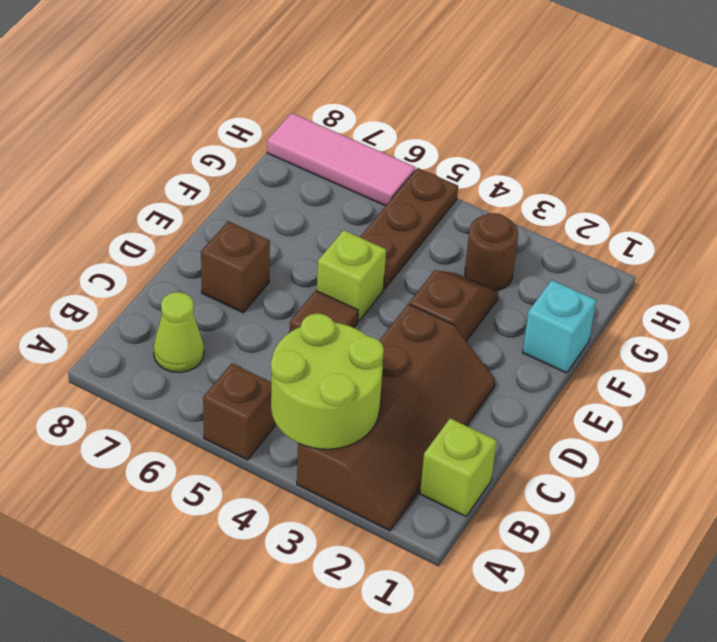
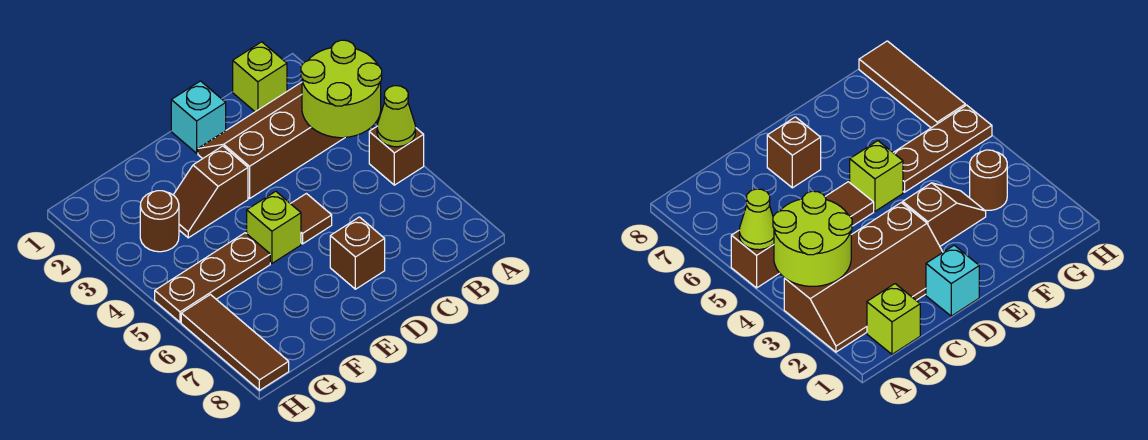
lime 1x1 cone [153,292,204,372] -> lime 1x1 cone moved to [377,86,416,147]
cyan 1x1 brick [522,280,596,373] -> cyan 1x1 brick moved to [171,81,226,153]
pink 1x3 tile [267,113,415,206] -> brown 1x3 tile [181,295,289,390]

